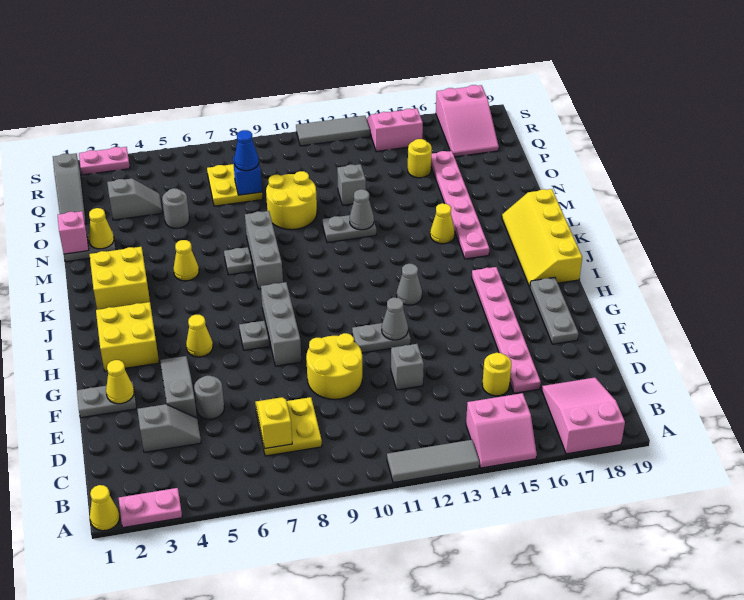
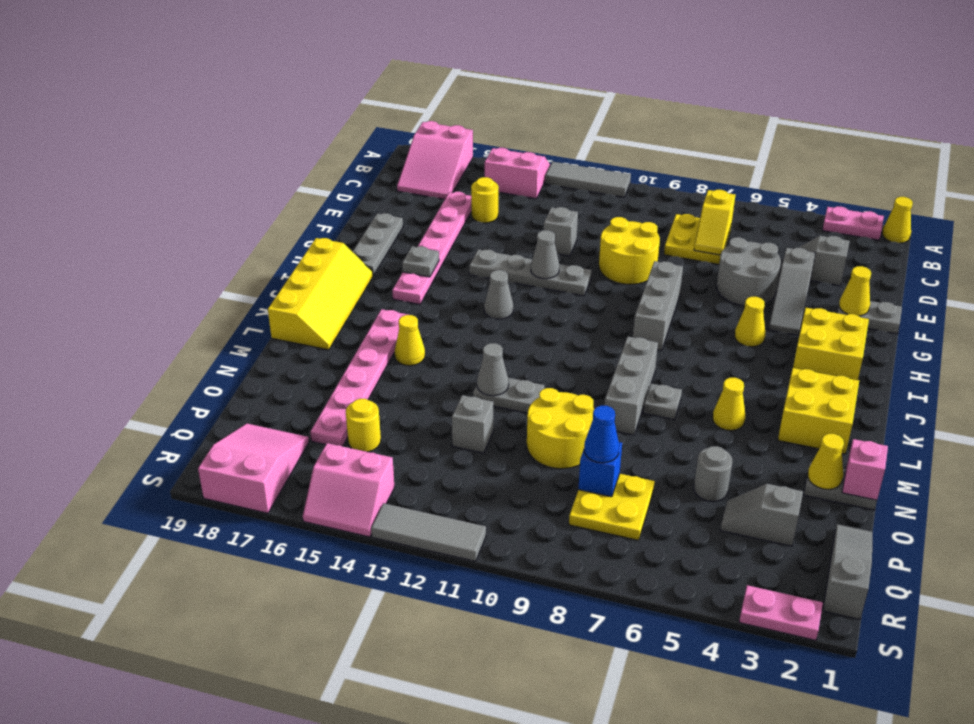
grey 1x1 round brick [194,376,224,419] -> grey 2x2 round brick [717,237,781,306]
grey 1x2 plate [352,323,411,353] -> grey 1x4 plate [469,249,592,296]
grey 1x1 plate [239,321,269,350] -> grey 1x1 plate moved to [402,246,439,277]

